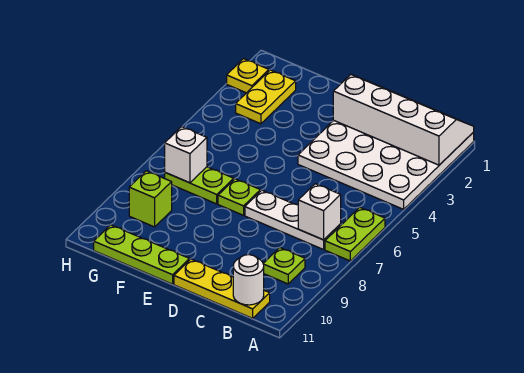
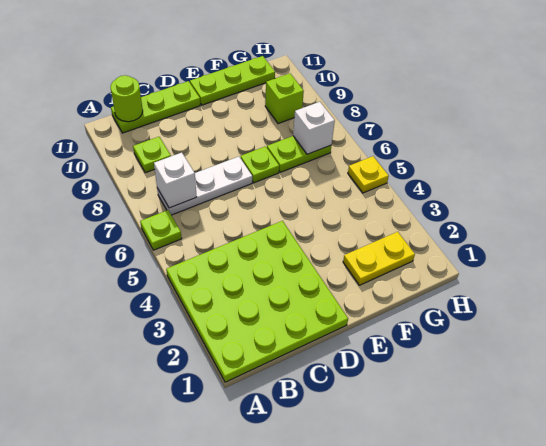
white 4x4 plate [298,121,474,209] -> lime 4x4 plate [166,221,348,382]
white 2x4 slope [333,75,474,165] -> none
lime 1x2 plate [325,207,385,261] -> lime 1x1 plate [140,210,182,250]
yellow 1x3 plate [174,259,270,318] -> lime 1x3 plate [111,81,200,133]
white 1x1 round brick [233,255,264,305] -> lime 1x1 round brick [111,75,143,122]
yellow 1x2 plate [236,70,296,124] -> yellow 1x2 plate turned to [343,232,415,285]
yellow 1x1 plate [227,59,269,93] -> yellow 1x1 plate moved to [348,156,389,193]

